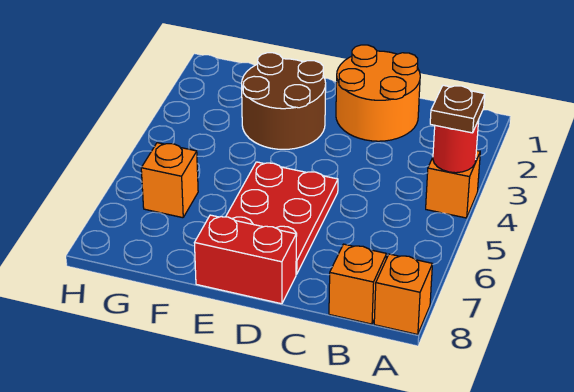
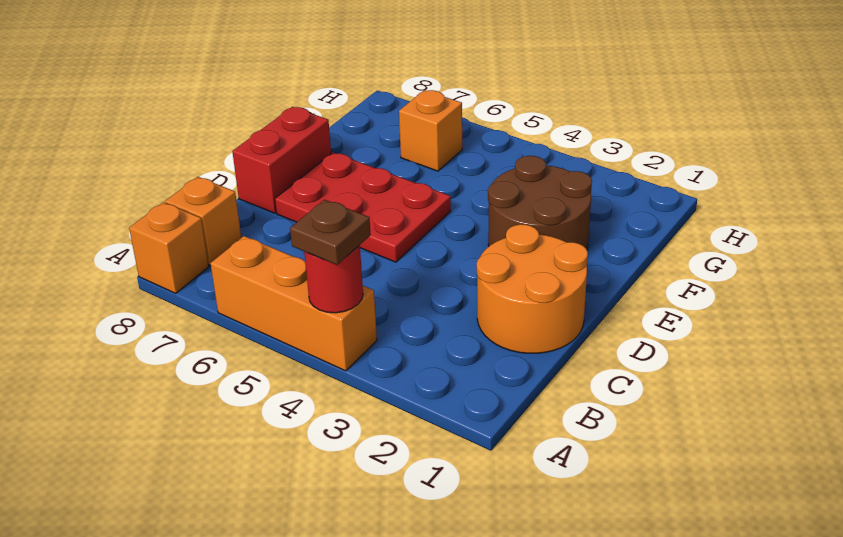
orange 1x1 brick [426,150,480,218] -> orange 1x3 brick [210,236,377,371]

